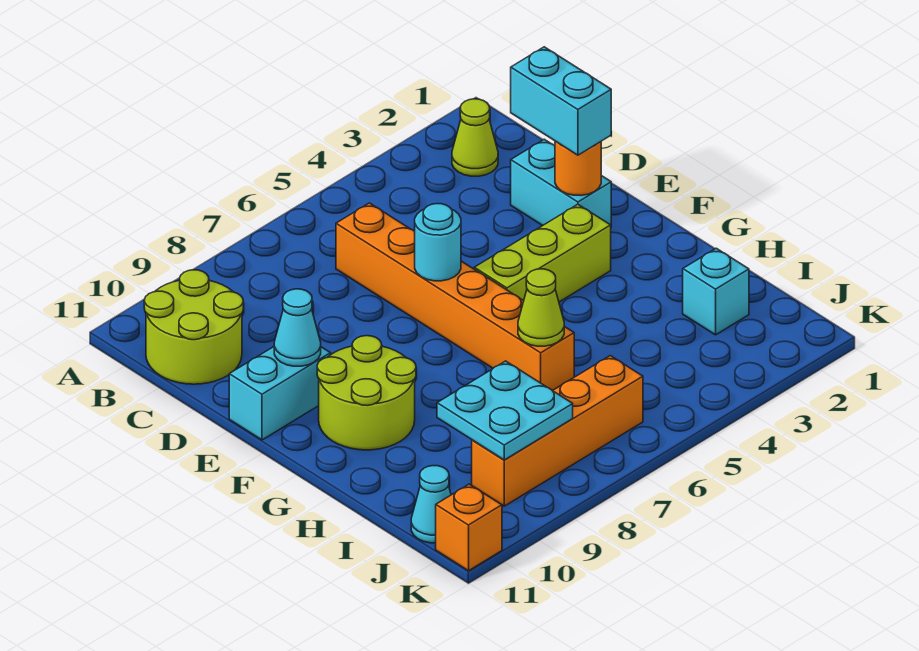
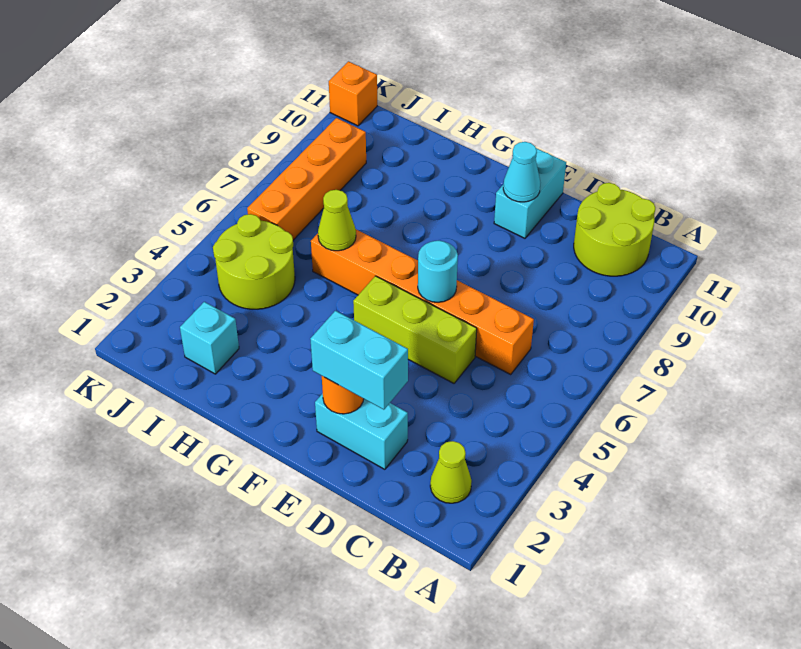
lime 1x3 brick [474,204,611,302] -> lime 1x3 brick turned to [353,276,477,383]
lime 2x2 round brick [317,336,416,450] -> lime 2x2 round brick moved to [213,214,295,309]
cyan 2x2 plate [437,361,573,460] -> none
cyan 1x1 cone [411,466,451,543] -> none

